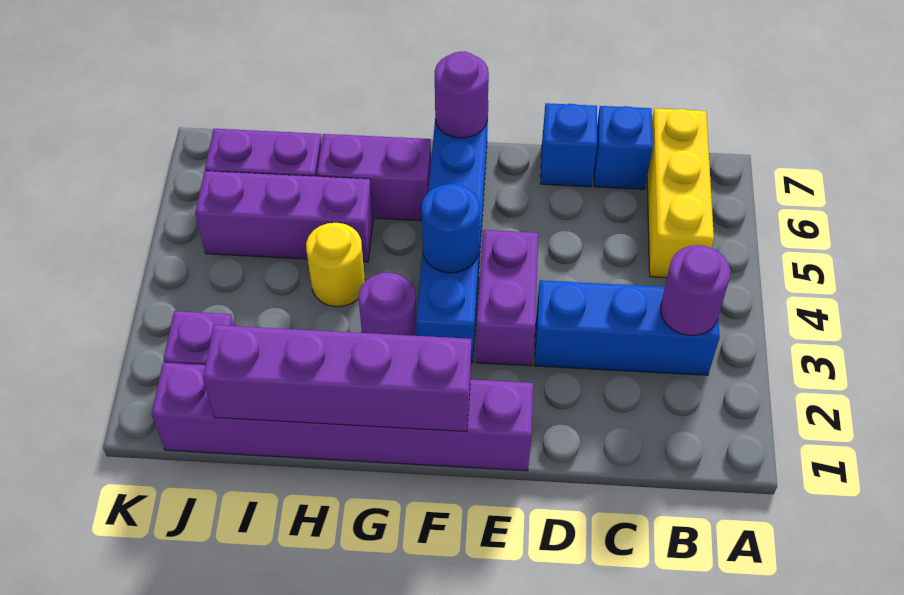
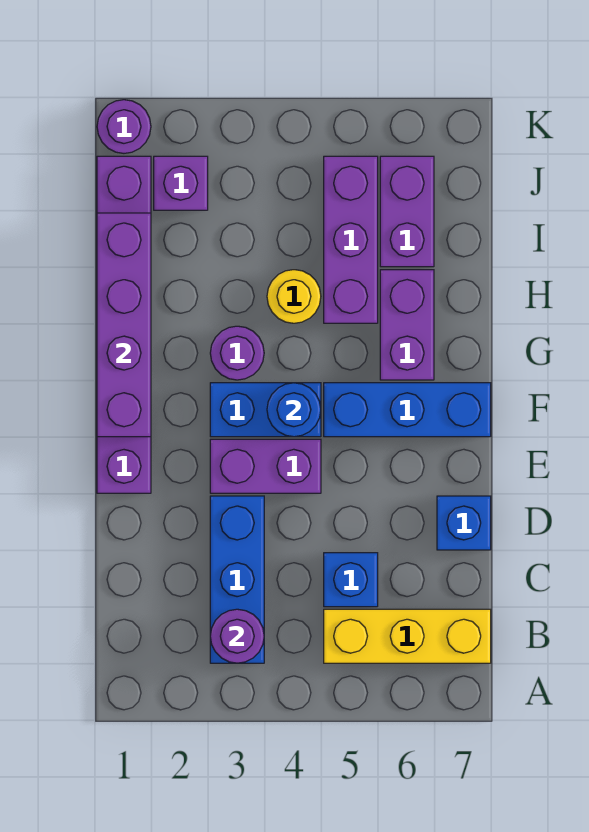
blue 1x1 brick [594,106,653,189] -> blue 1x1 brick moved to [324,553,378,607]
purple 1x1 round brick [435,52,489,138] -> purple 1x1 round brick moved to [97,100,151,153]

